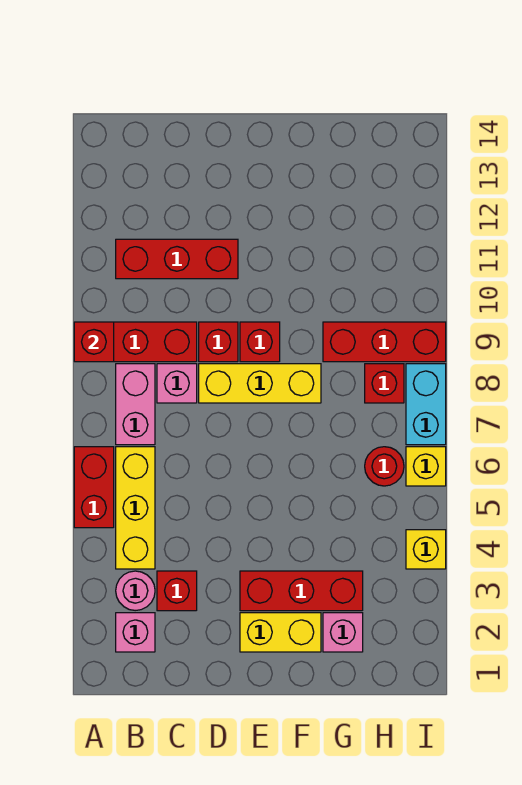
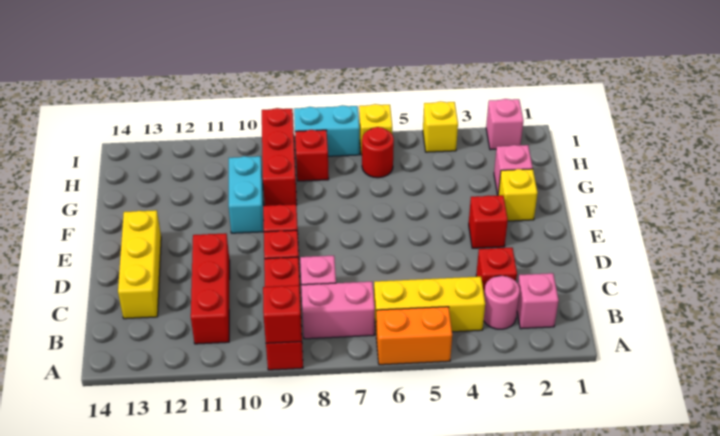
red 1x2 brick [74,447,114,528] -> orange 1x2 brick [376,307,452,365]
yellow 1x3 brick [199,364,321,403] -> yellow 1x3 brick moved to [118,210,161,319]
yellow 1x2 brick [240,613,321,652] -> yellow 1x1 brick [498,169,538,221]
red 1x3 brick [240,571,363,611] -> red 1x1 brick [469,195,508,248]
none -> cyan 1x2 brick [229,156,264,233]
none -> pink 1x1 brick [486,99,523,150]

